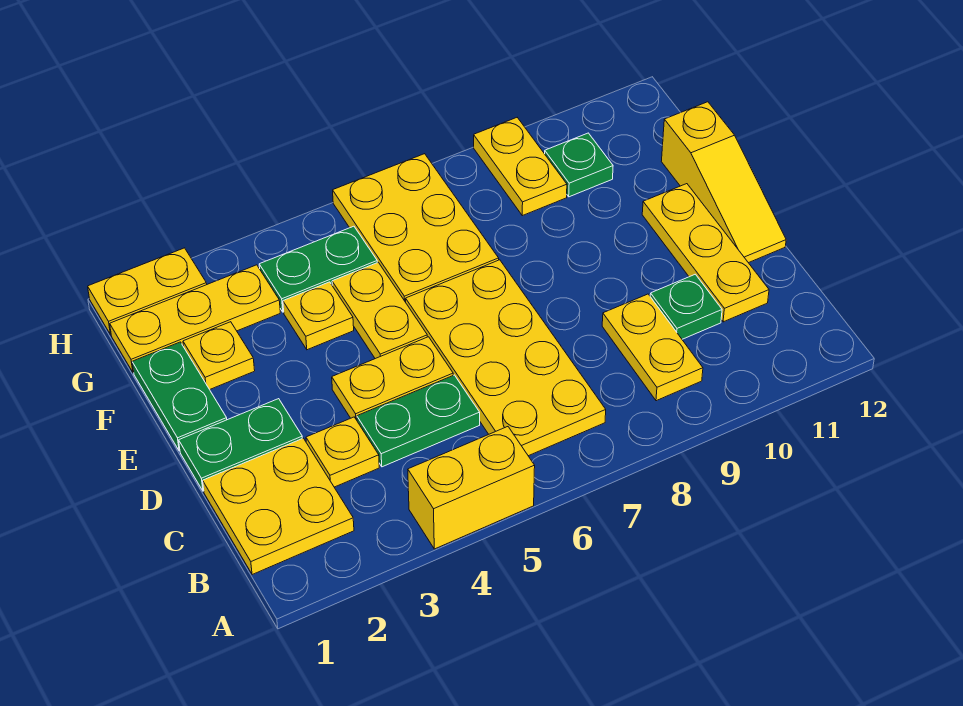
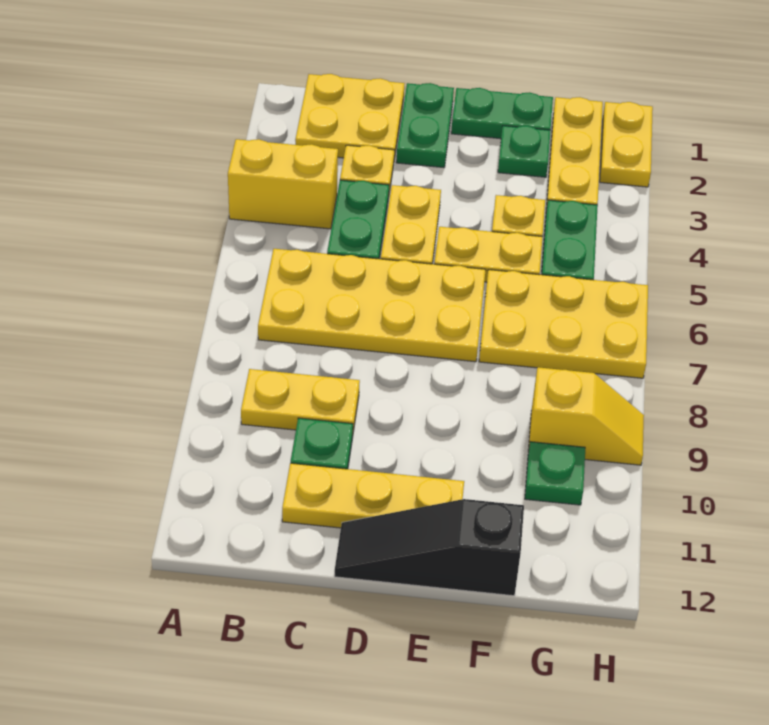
yellow 1x2 brick [408,427,535,549] -> yellow 1x2 brick turned to [228,139,338,229]
yellow 1x3 slope [661,102,786,263] -> black 1x3 slope [335,499,524,596]
yellow 1x1 plate [183,322,255,390] -> green 1x1 plate [498,126,551,177]
yellow 1x2 plate [474,118,567,216] -> yellow 1x2 slope [528,367,644,465]

